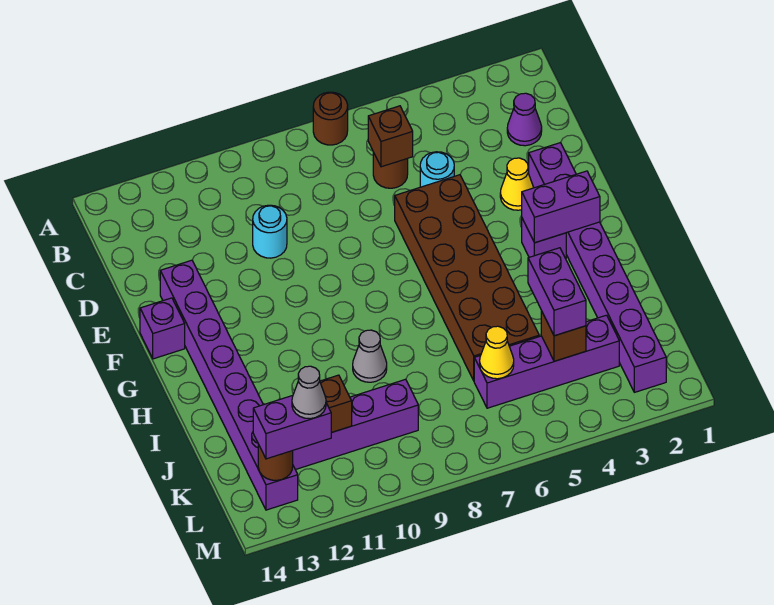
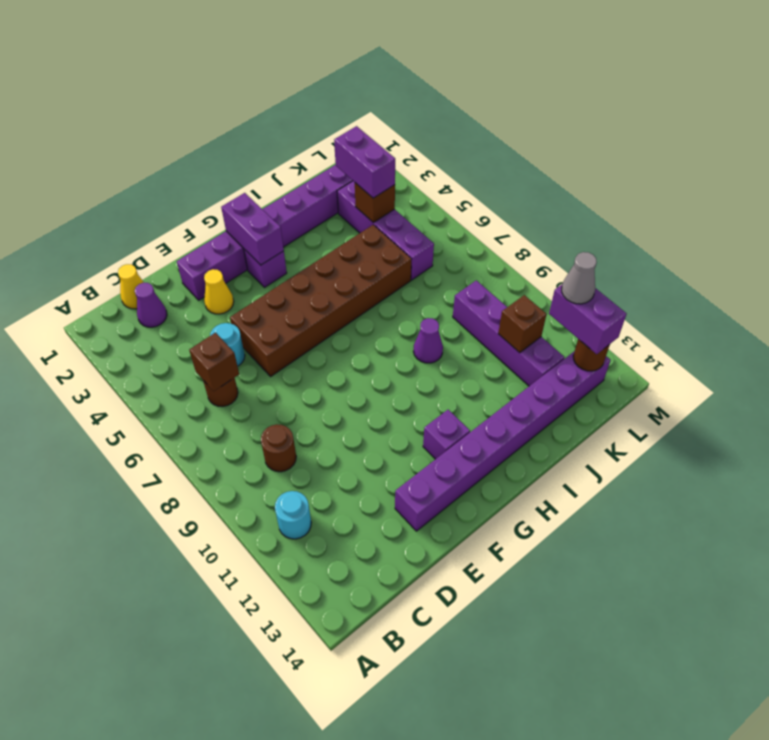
brown 1x1 round brick [313,92,348,145] -> brown 1x1 round brick moved to [261,424,296,472]
cyan 1x1 round brick [253,205,287,258] -> cyan 1x1 round brick moved to [275,491,311,539]
purple 1x1 brick [140,298,185,359] -> purple 1x1 brick moved to [423,410,470,459]
grey 1x1 cone [353,330,387,382] -> purple 1x1 cone [413,318,443,363]
purple 1x2 brick [528,248,586,336] -> purple 1x2 brick turned to [334,126,395,198]
yellow 1x1 cone [480,326,514,379] -> yellow 1x1 cone moved to [118,264,144,309]

